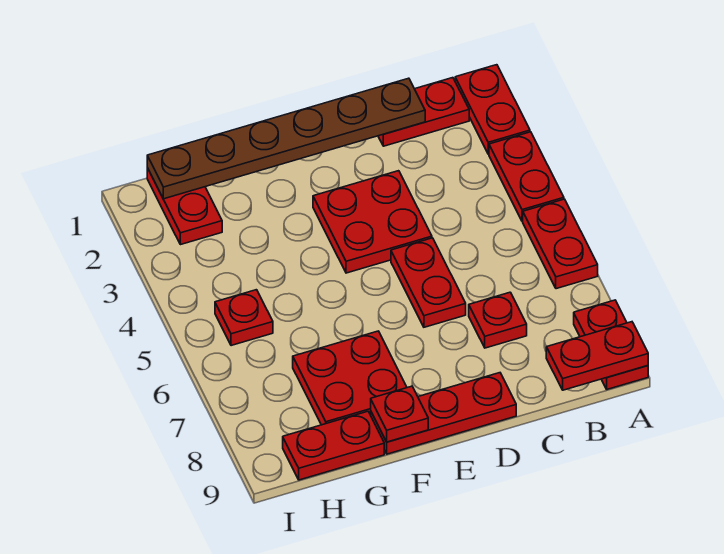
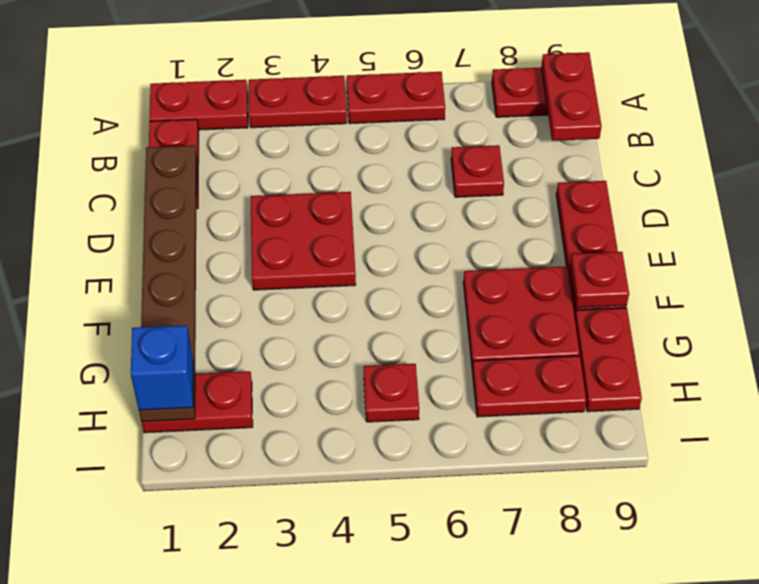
red 1x2 plate [391,238,466,327] -> red 1x2 plate moved to [472,356,586,417]
none -> blue 1x1 brick [131,325,193,410]

